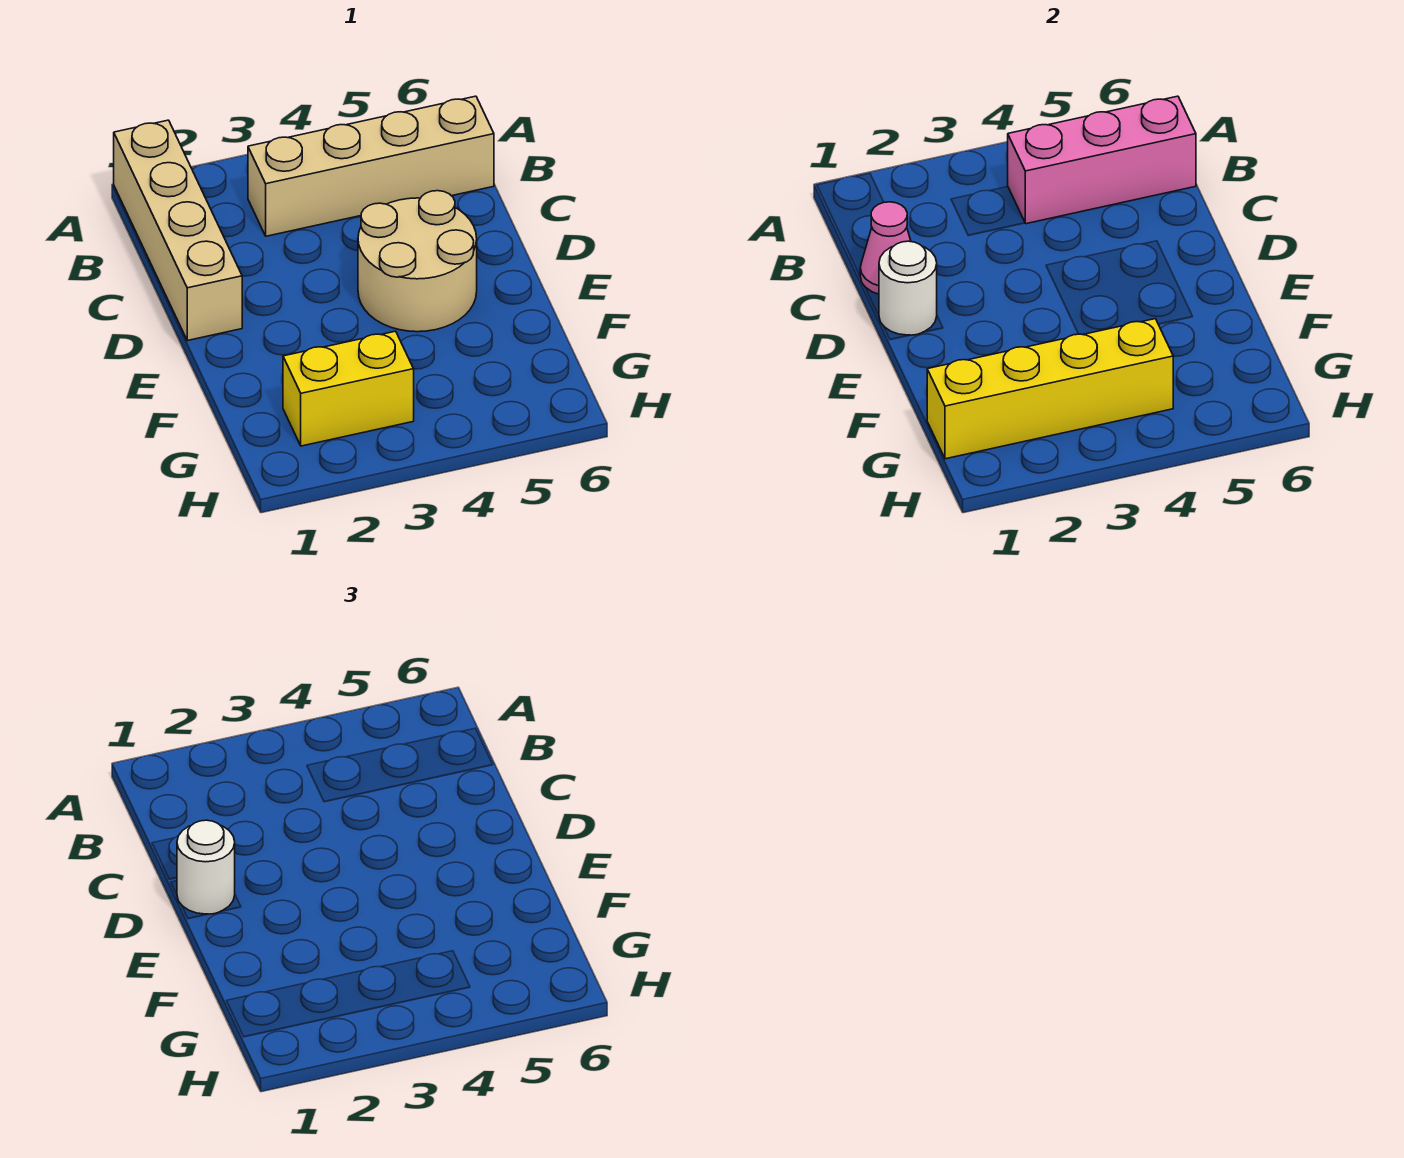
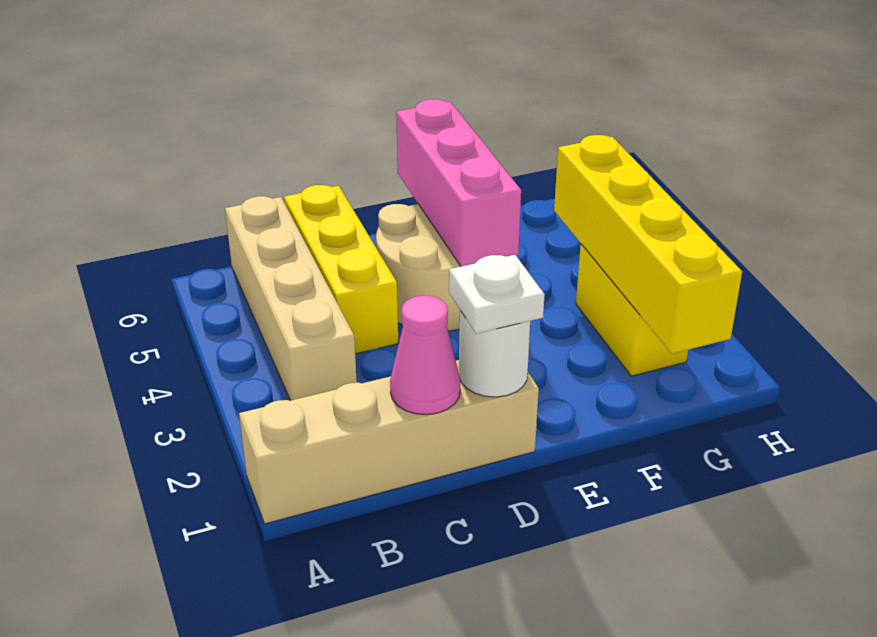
pink 1x3 brick [1007,96,1196,224] -> pink 1x3 brick moved to [396,99,521,266]
none -> yellow 1x3 brick [284,185,398,354]
white 1x1 round brick [177,820,235,914] -> white 1x1 plate [449,255,545,334]

